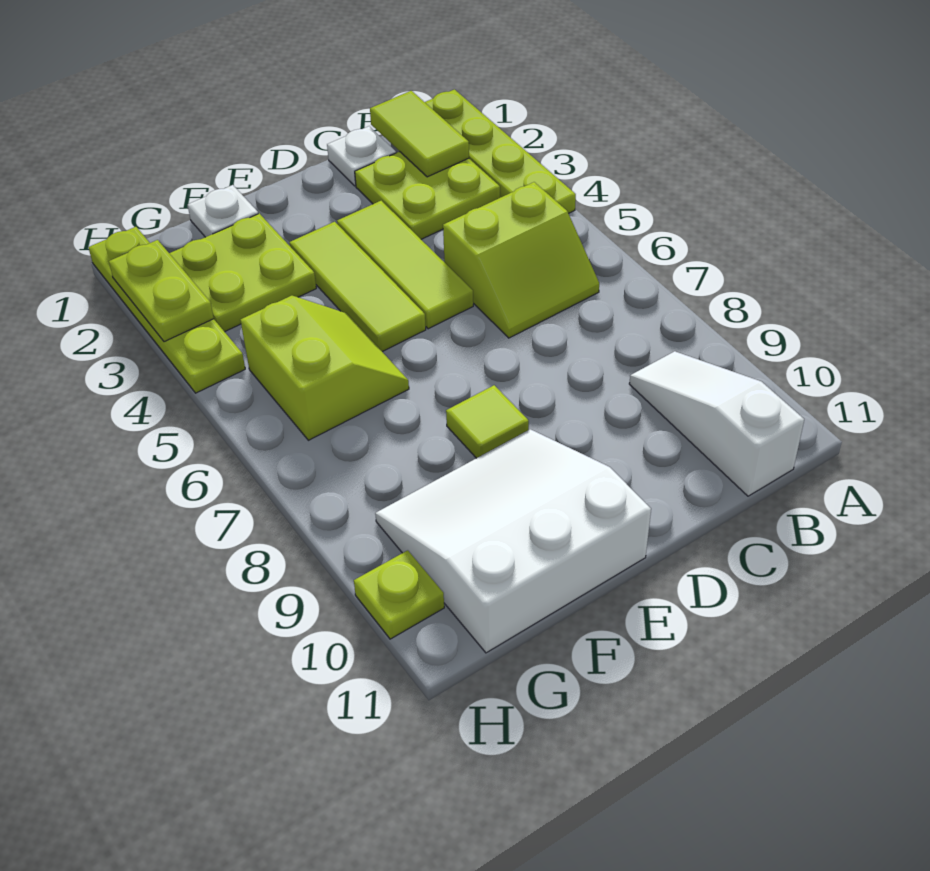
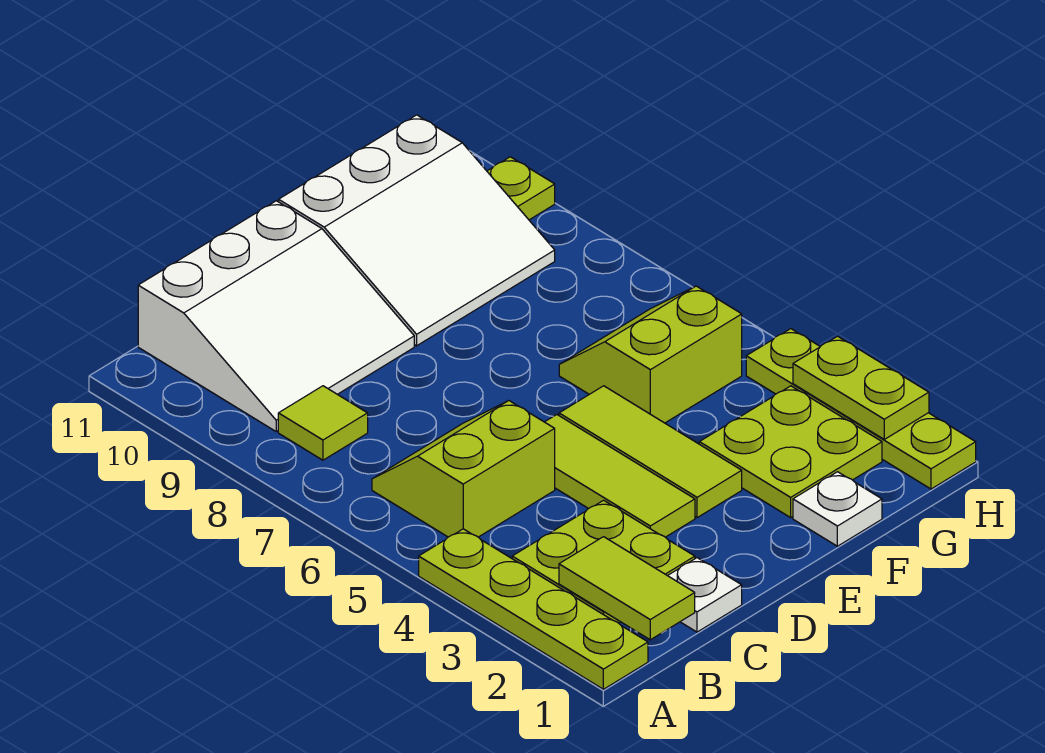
white 1x3 slope [629,351,804,496] -> white 3x3 slope [138,201,414,431]
lime 1x1 tile [446,385,529,458] -> lime 1x1 tile moved to [278,386,368,460]
lime 2x2 slope [240,296,409,440] -> lime 2x2 slope turned to [559,286,742,423]

